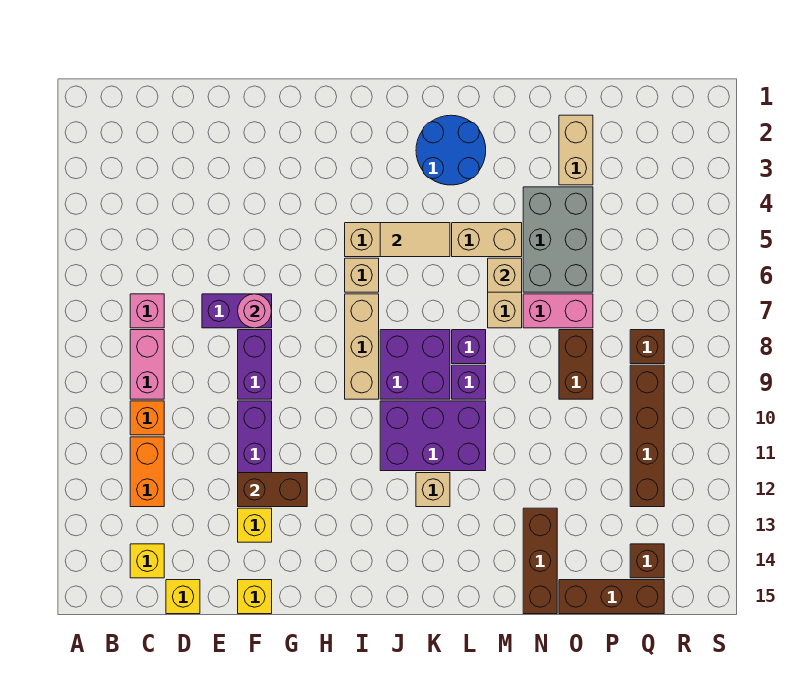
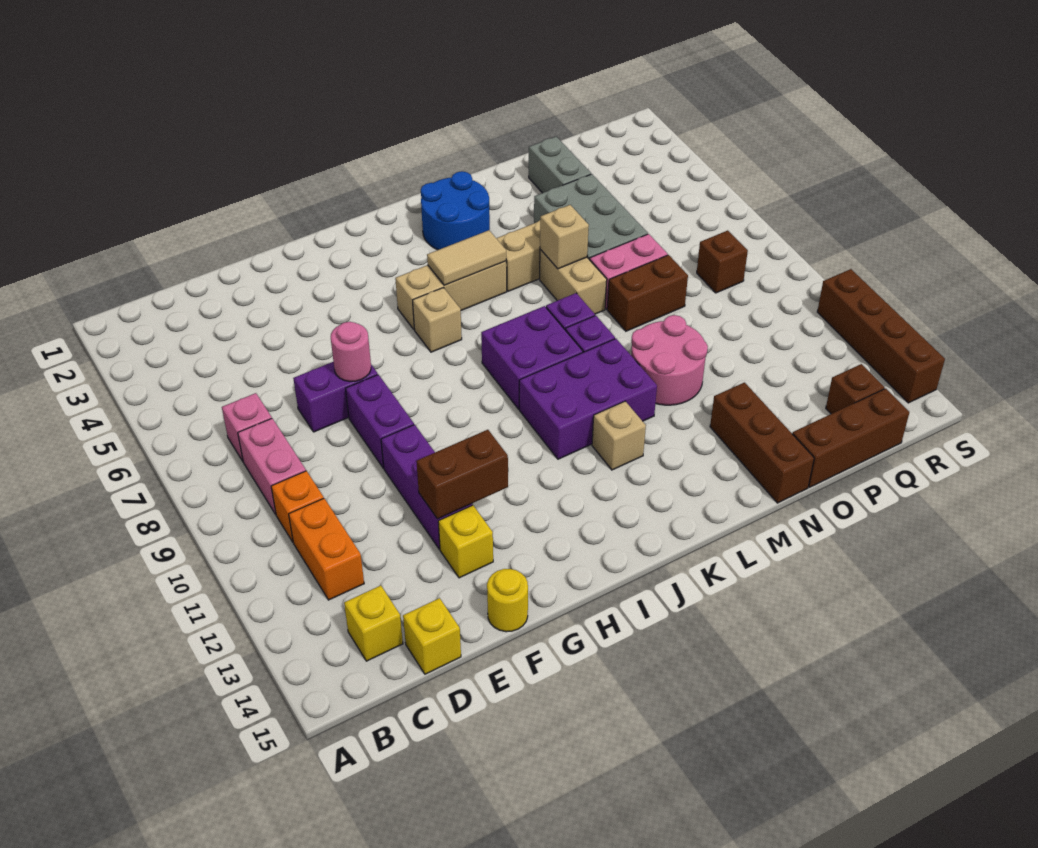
yellow 1x1 brick [238,580,272,614] -> yellow 1x1 round brick [487,569,528,632]
tan 1x3 brick [345,294,379,399] -> none
none -> pink 2x2 round brick [631,315,708,405]
tan 1x2 brick [559,115,593,185] -> grey 1x2 brick [529,137,591,193]
brown 1x2 brick [559,330,593,399] -> brown 1x2 brick turned to [607,255,688,331]
brown 1x4 brick [630,365,664,507] -> brown 1x4 brick moved to [817,269,945,403]

